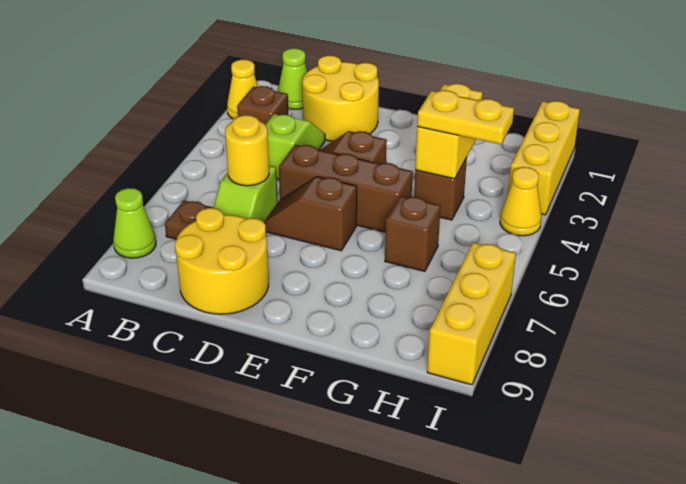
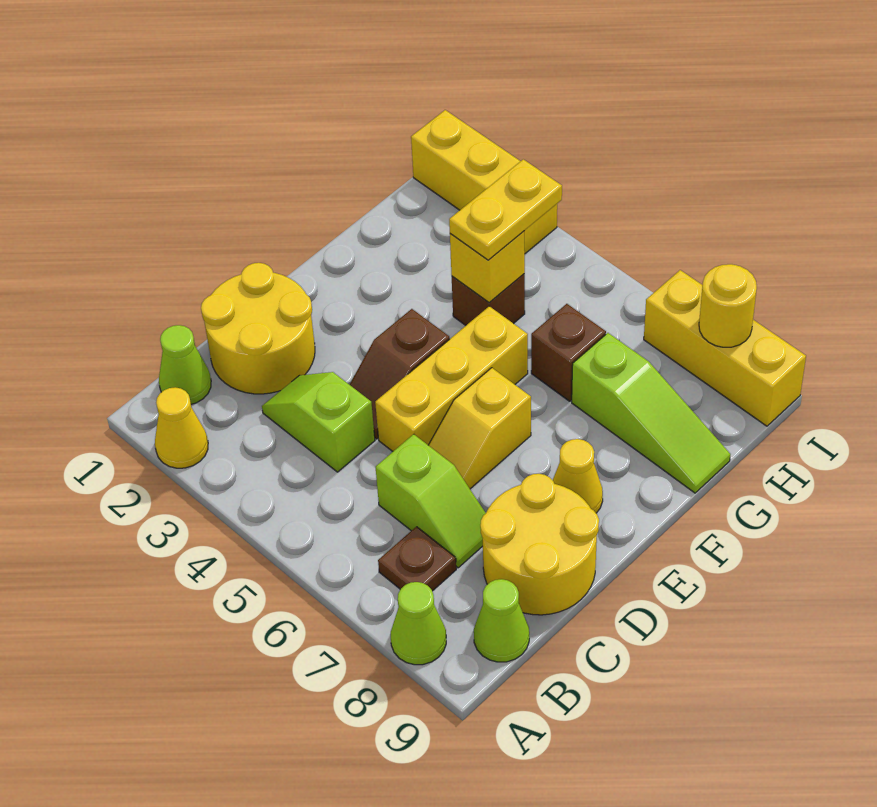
brown 1x1 brick [237,86,288,125] -> none
none -> lime 1x1 cone [474,579,529,662]
yellow 1x1 round brick [225,115,269,186] -> yellow 1x1 round brick moved to [699,264,757,347]
brown 1x3 brick [279,145,413,232] -> yellow 1x3 brick [375,306,528,451]
brown 1x2 slope [264,177,357,251] -> yellow 1x2 slope [429,368,531,489]
yellow 1x2 brick [415,84,483,179] -> yellow 1x1 brick [450,231,525,303]
none -> lime 1x3 slope [572,333,730,493]
yellow 1x1 cone [500,167,542,236] -> yellow 1x1 cone moved to [553,439,603,513]

